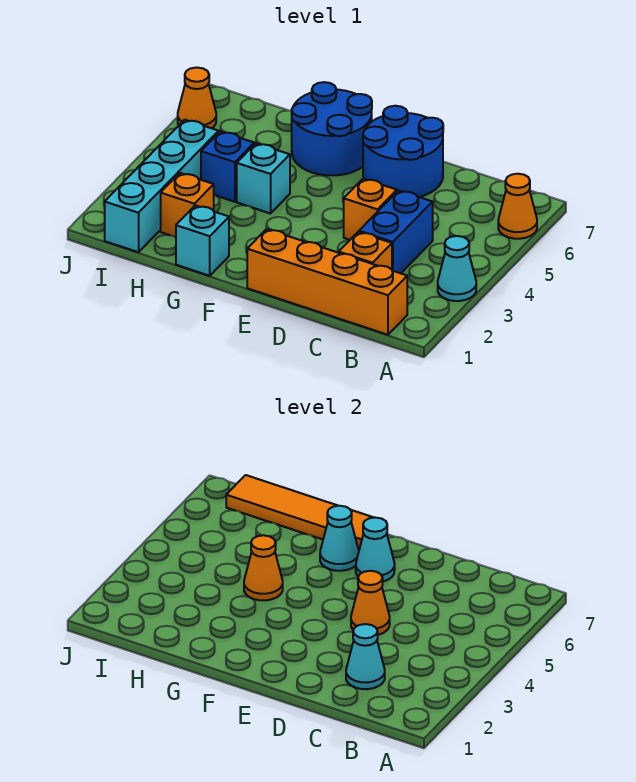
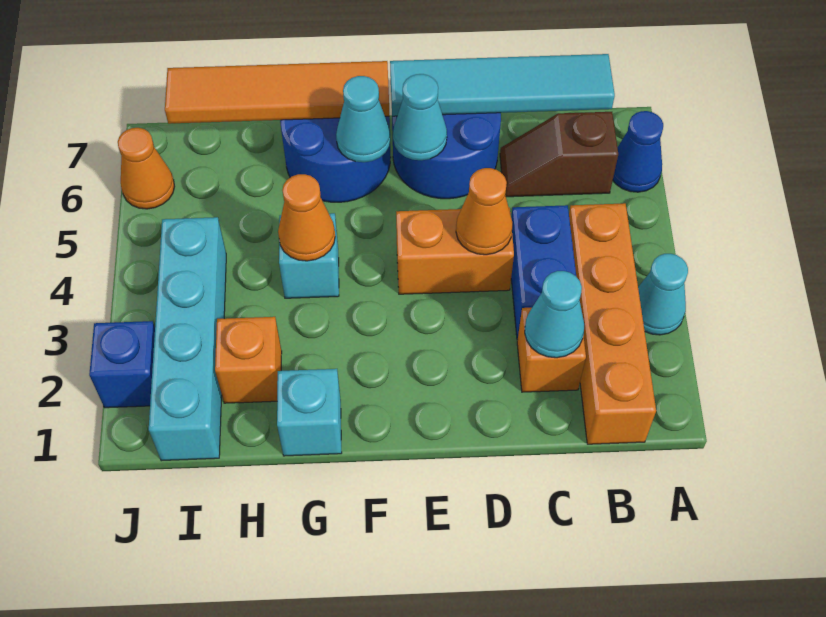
orange 1x1 cone [498,174,537,239] -> blue 1x1 cone [613,111,663,192]
orange 1x4 brick [247,229,407,335] -> orange 1x4 brick turned to [569,203,656,444]
none -> brown 1x2 slope [500,112,618,197]
none -> cyan 1x4 tile [390,54,615,116]
orange 1x1 brick [344,179,397,240] -> orange 1x2 brick [396,208,514,294]
blue 1x1 brick [201,131,254,202] -> blue 1x1 brick moved to [89,321,155,408]

